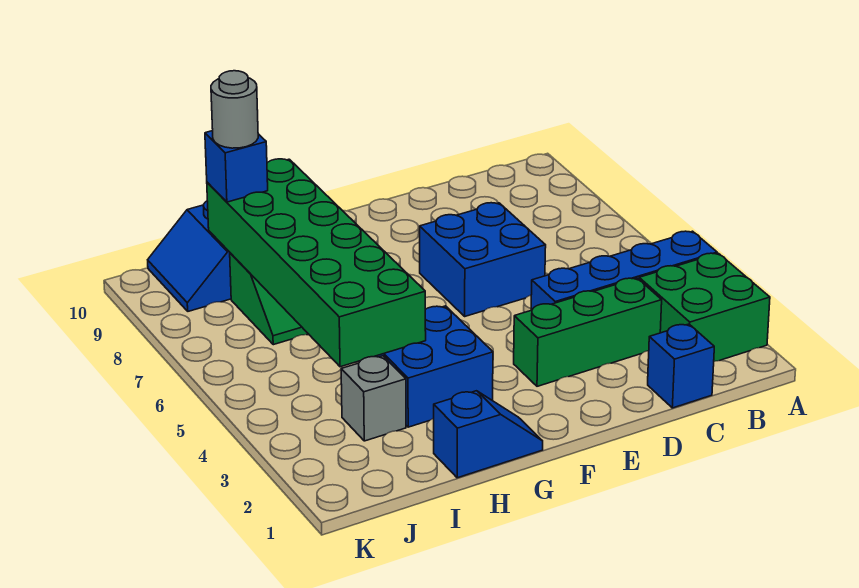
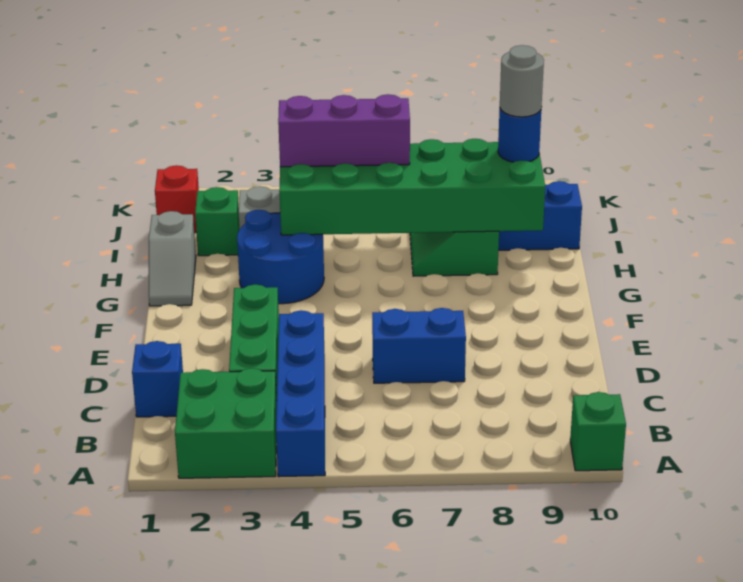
none -> green 1x1 brick [570,392,626,471]
blue 2x2 brick [420,203,546,316] -> blue 1x2 brick [372,308,466,383]
blue 1x2 slope [434,391,543,478] -> grey 1x2 slope [149,211,196,306]
blue 2x2 brick [374,306,493,427] -> blue 2x2 round brick [237,210,324,304]
none -> green 1x1 brick [195,187,239,256]
none -> purple 1x3 brick [278,94,410,167]
blue 1x1 brick [205,131,268,202] -> blue 1x1 round brick [498,109,541,162]
none -> red 1x1 brick [155,165,199,232]

